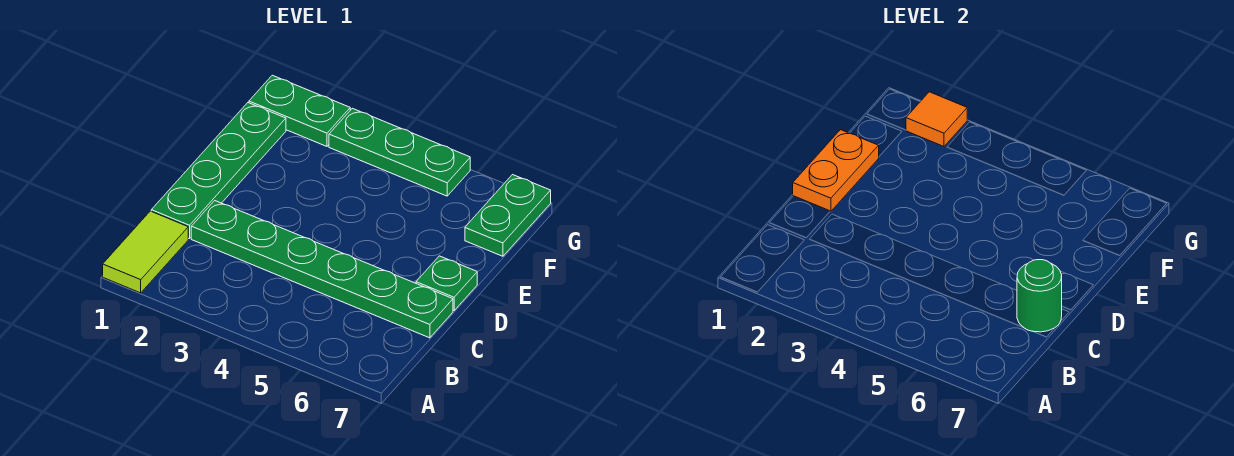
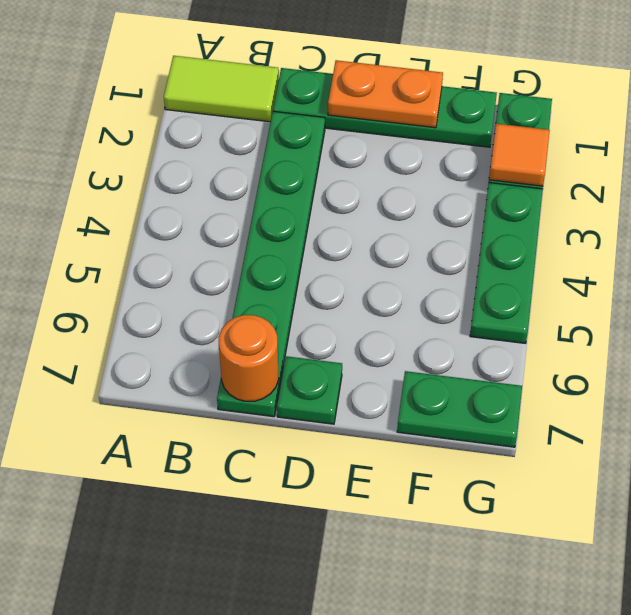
green 1x1 round brick [1017,260,1062,332] -> orange 1x1 round brick [219,315,279,401]

